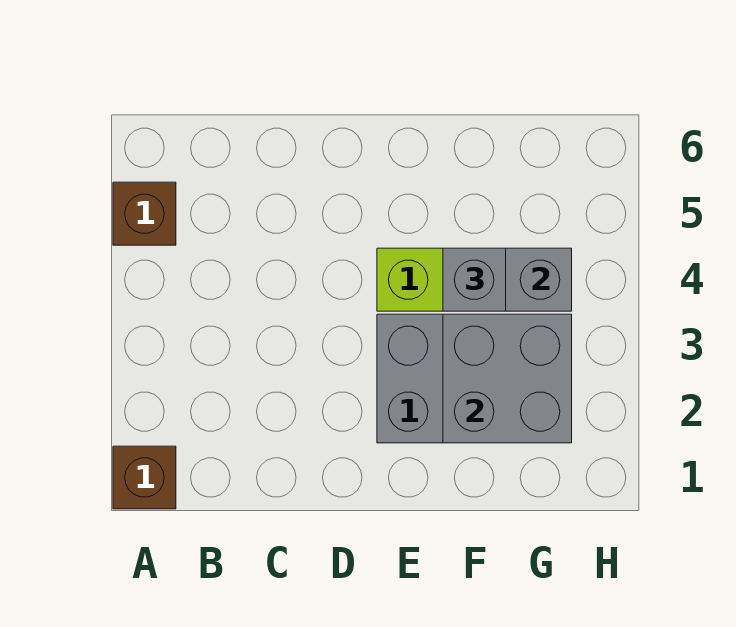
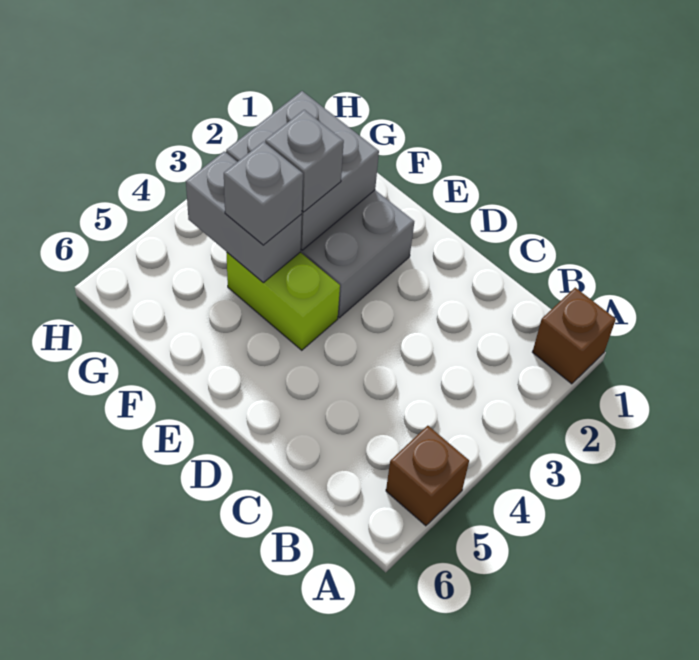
none -> grey 1x1 brick [265,110,344,212]

